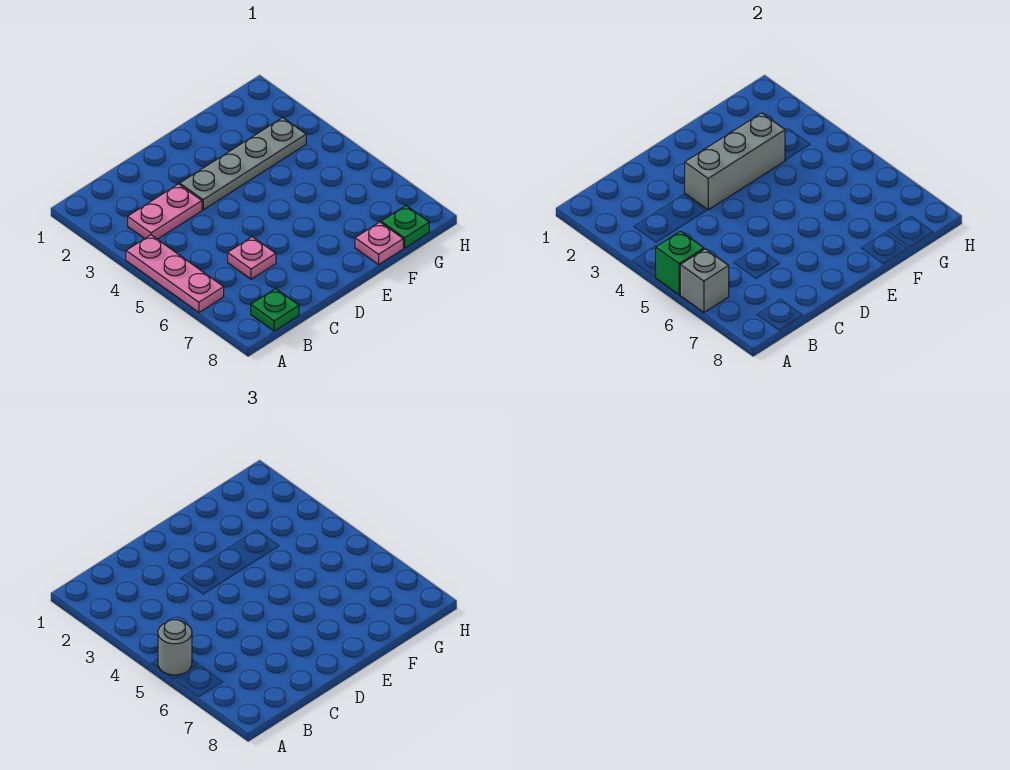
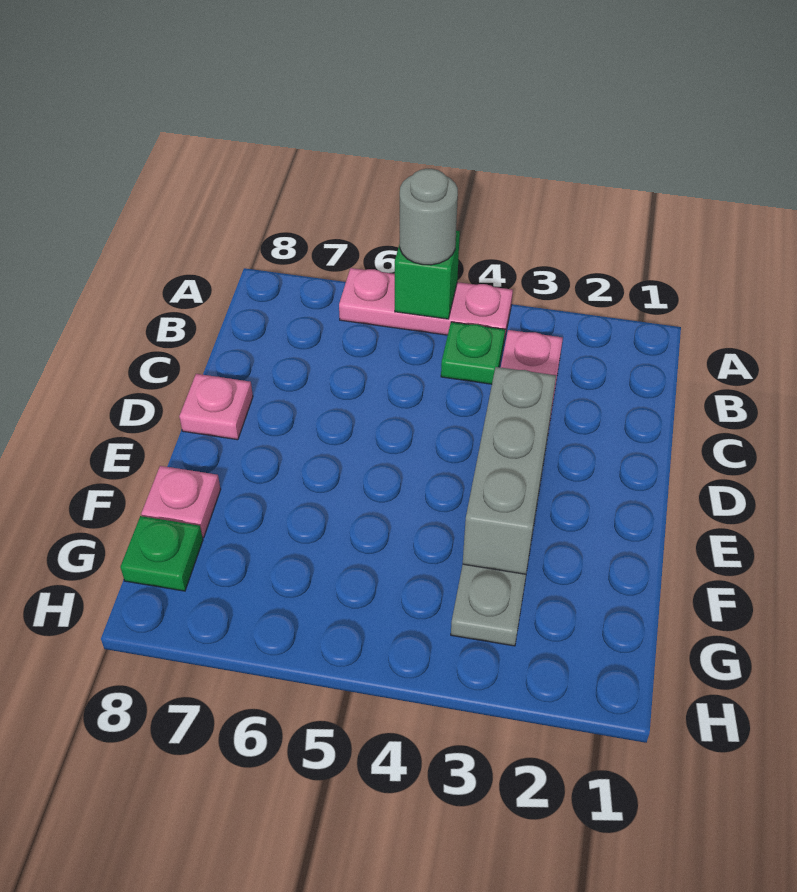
grey 1x1 brick [680,249,729,312] -> none
green 1x1 plate [251,289,299,331] -> green 1x1 plate moved to [441,322,505,384]
pink 1x1 plate [228,237,276,279] -> pink 1x1 plate moved to [179,374,253,440]

